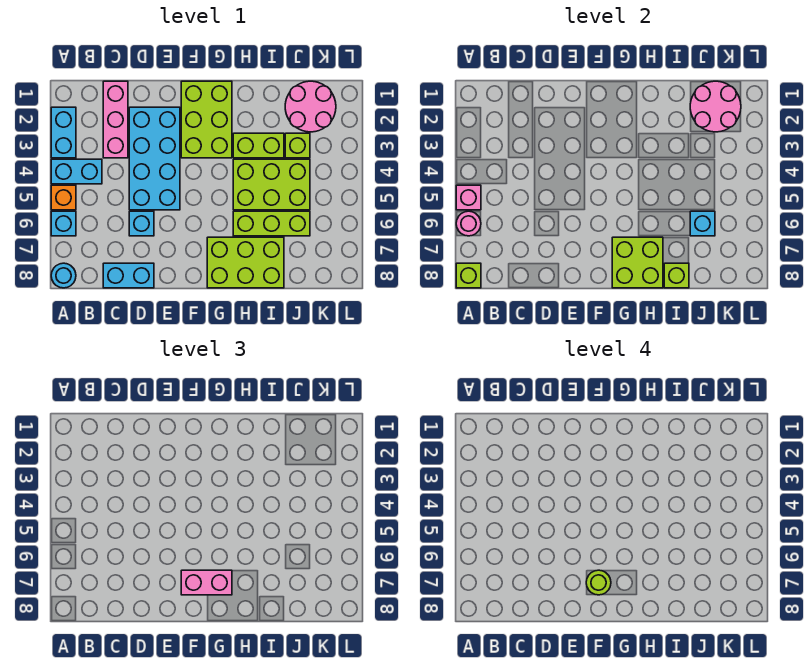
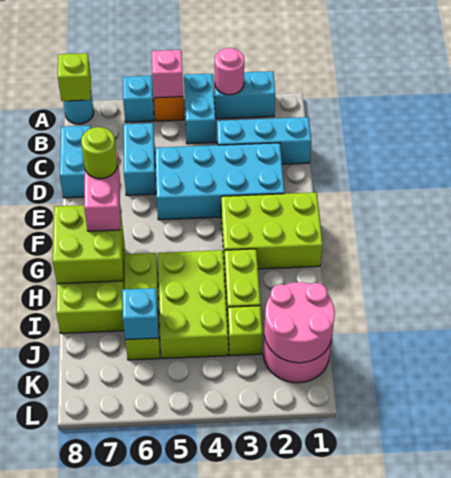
pink 1x1 round brick [456,211,481,236] -> pink 1x1 round brick moved to [214,48,244,95]
pink 1x3 brick [103,81,128,158] -> cyan 1x3 brick [217,117,311,164]
cyan 1x1 brick [129,211,154,236] -> cyan 1x2 brick [123,123,156,195]
lime 1x1 brick [664,263,689,288] -> none

